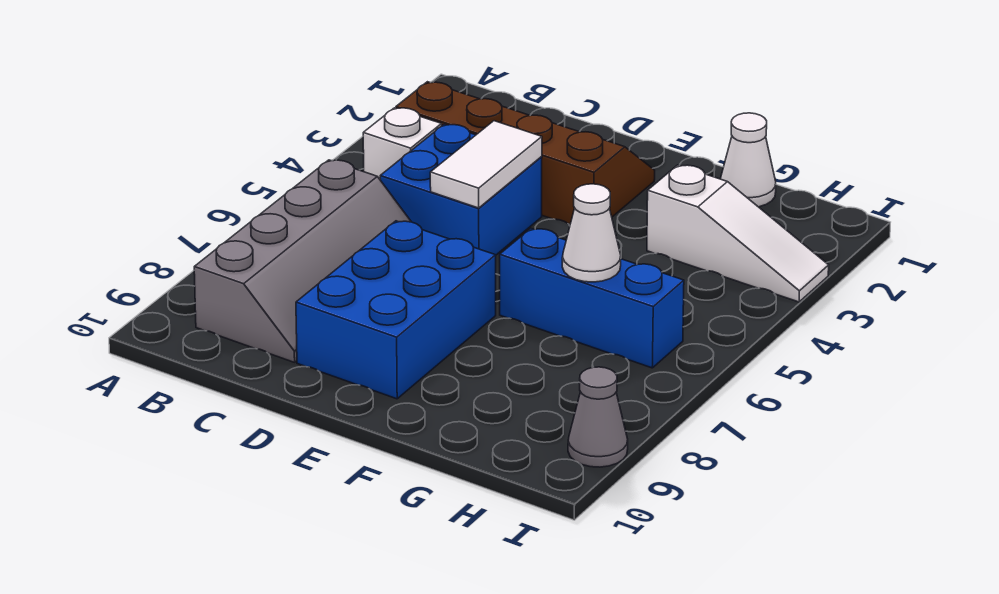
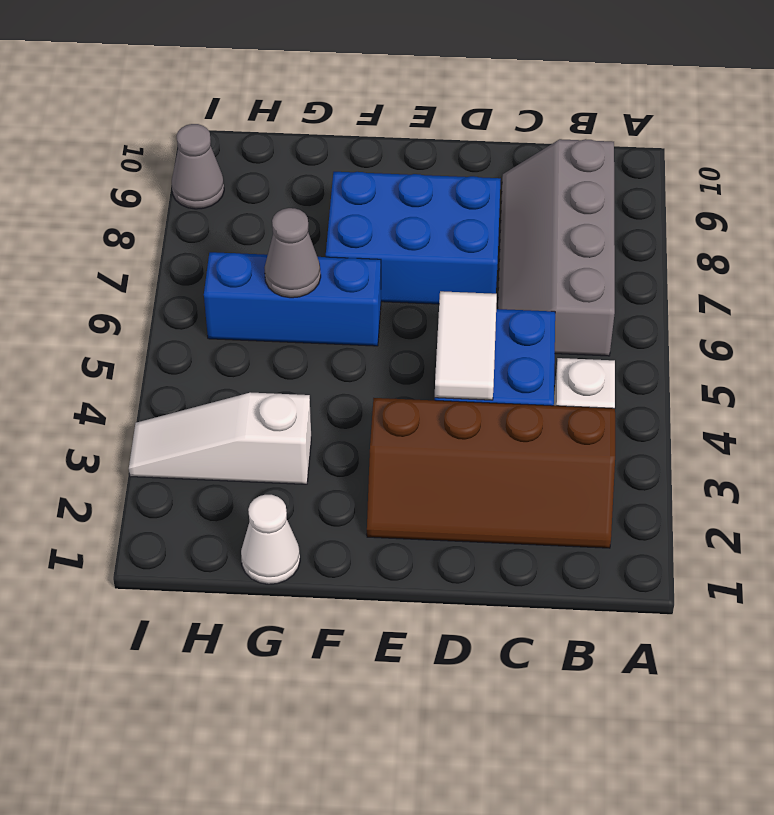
blue 2x3 brick [296,221,496,399] -> blue 2x3 brick turned to [326,172,501,304]
white 1x1 cone [562,184,621,282] -> grey 1x1 cone [264,208,321,298]

